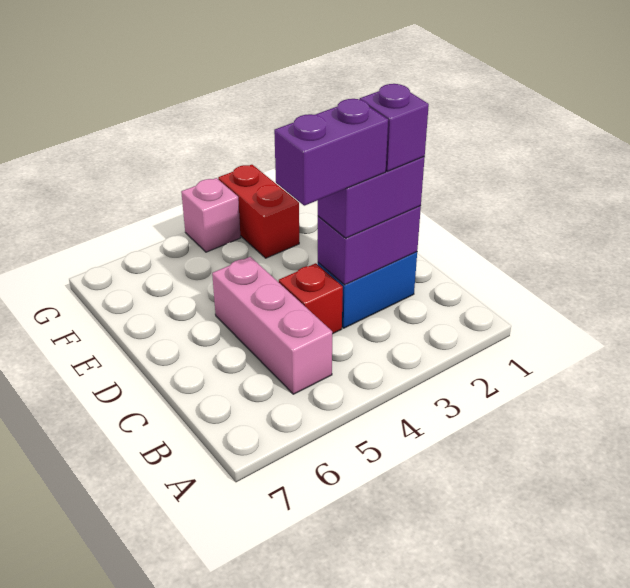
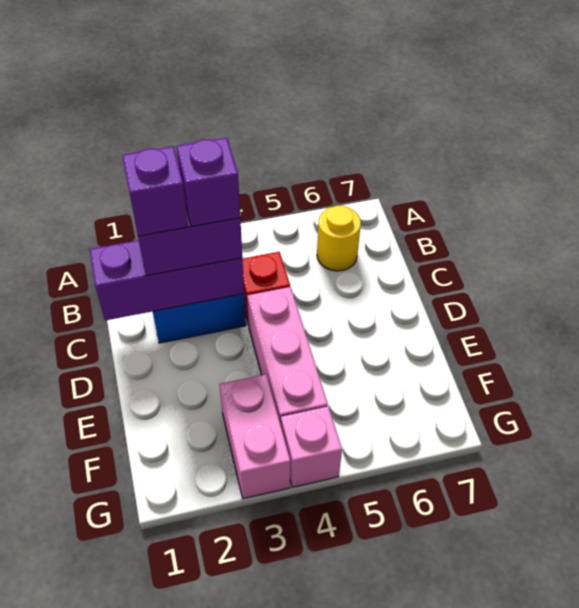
pink 1x3 brick [212,257,332,394] -> pink 1x3 brick moved to [247,287,328,425]
none -> yellow 1x1 round brick [317,206,361,271]
purple 1x2 brick [318,206,421,285] -> purple 1x3 brick [90,240,244,321]
purple 1x2 brick [274,99,388,206] -> purple 1x1 brick [176,138,240,227]
red 1x2 brick [218,165,299,258] -> pink 1x2 brick [220,374,290,499]

